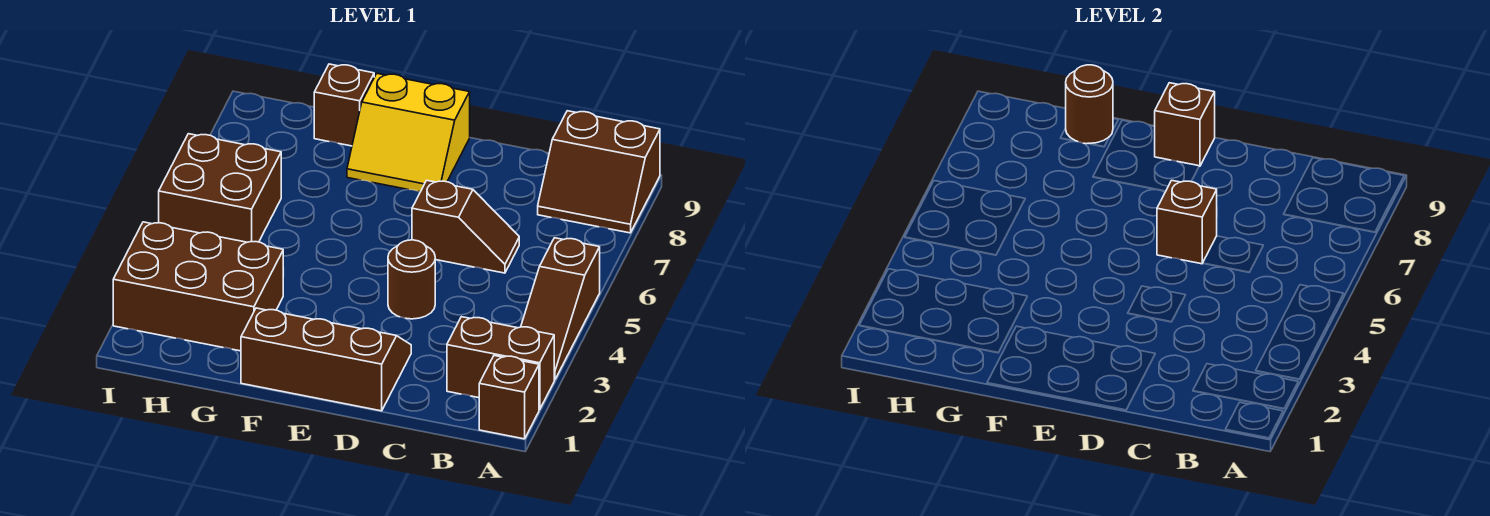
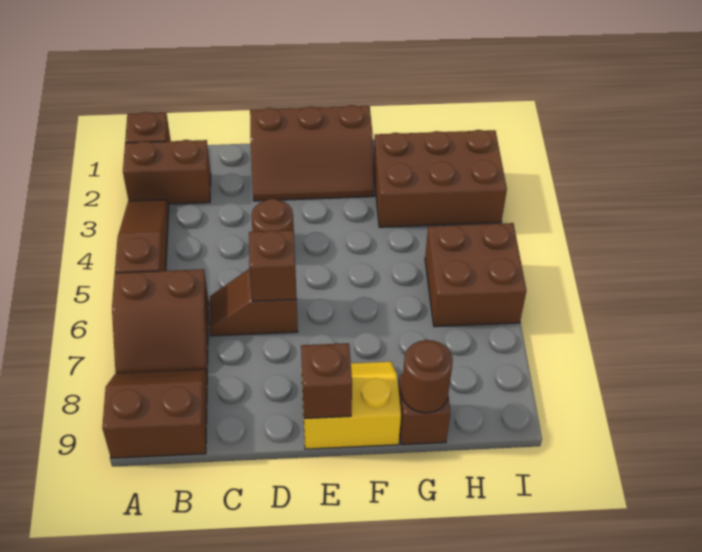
none -> brown 2x2 slope [112,269,209,374]

